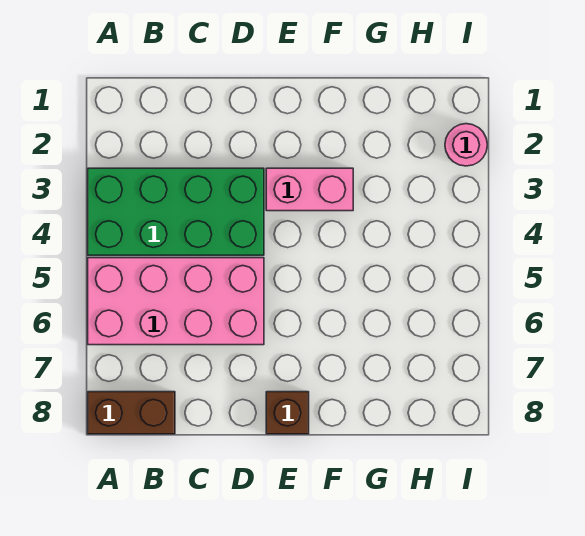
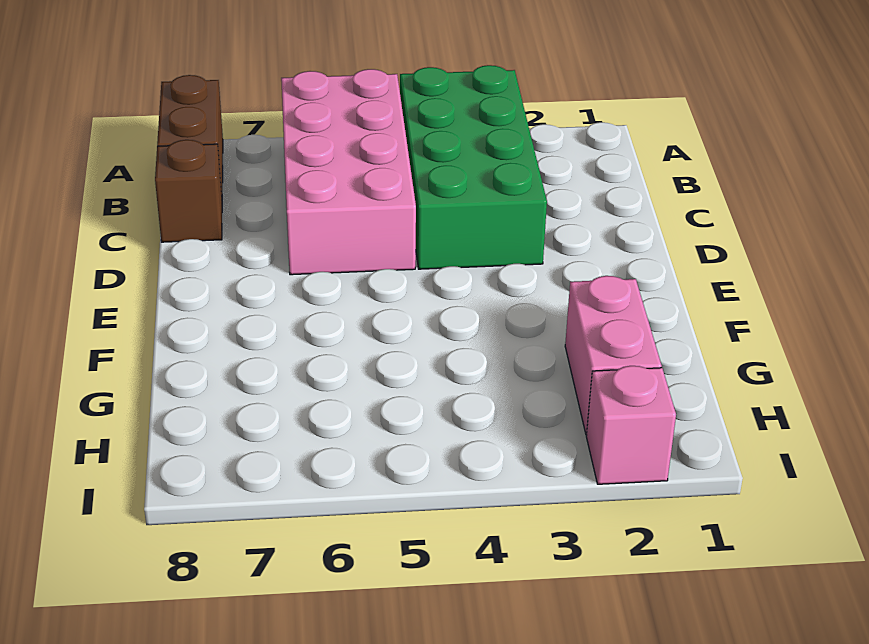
pink 1x2 brick [266,168,353,211] -> pink 1x2 brick moved to [565,276,662,435]
brown 1x1 brick [266,392,309,434] -> brown 1x1 brick moved to [155,140,222,242]
pink 1x1 round brick [445,124,487,166] -> pink 1x1 brick [586,366,676,484]

